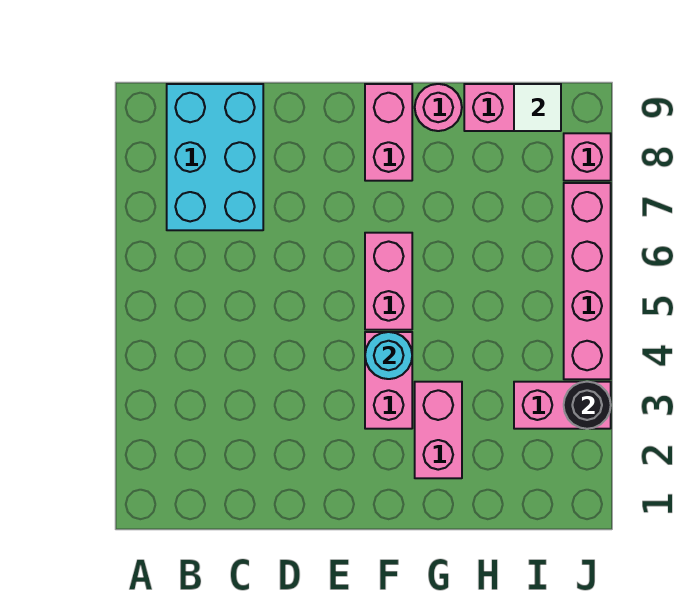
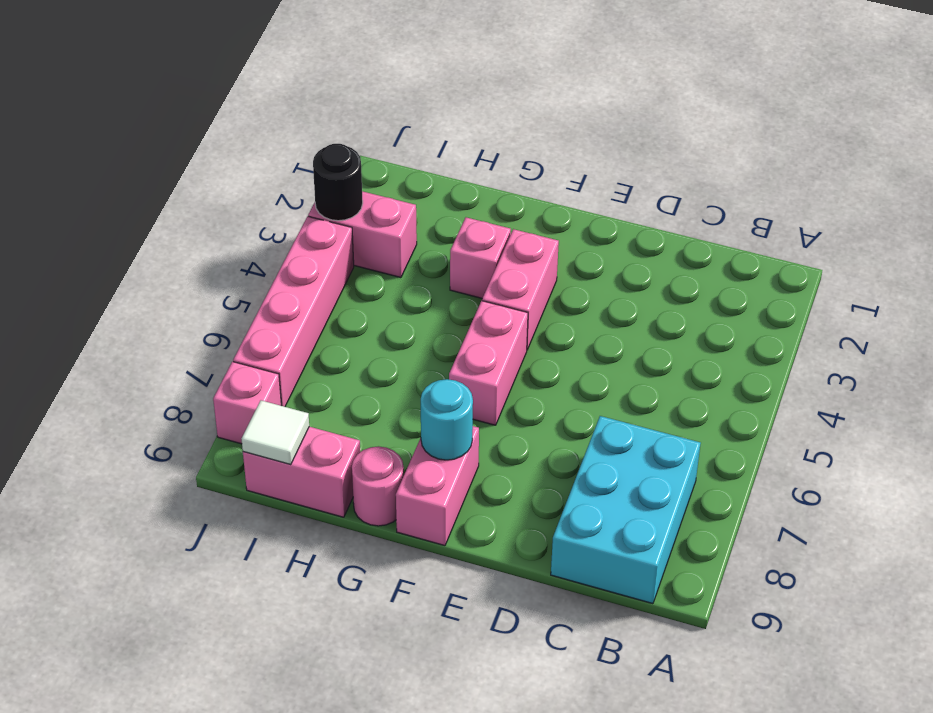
cyan 1x1 round brick [365,332,412,379] -> cyan 1x1 round brick moved to [421,379,473,460]
pink 1x2 brick [415,382,462,478] -> pink 1x1 brick [450,217,511,298]

